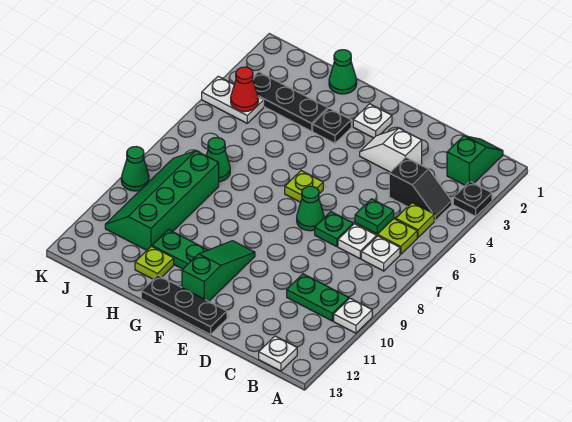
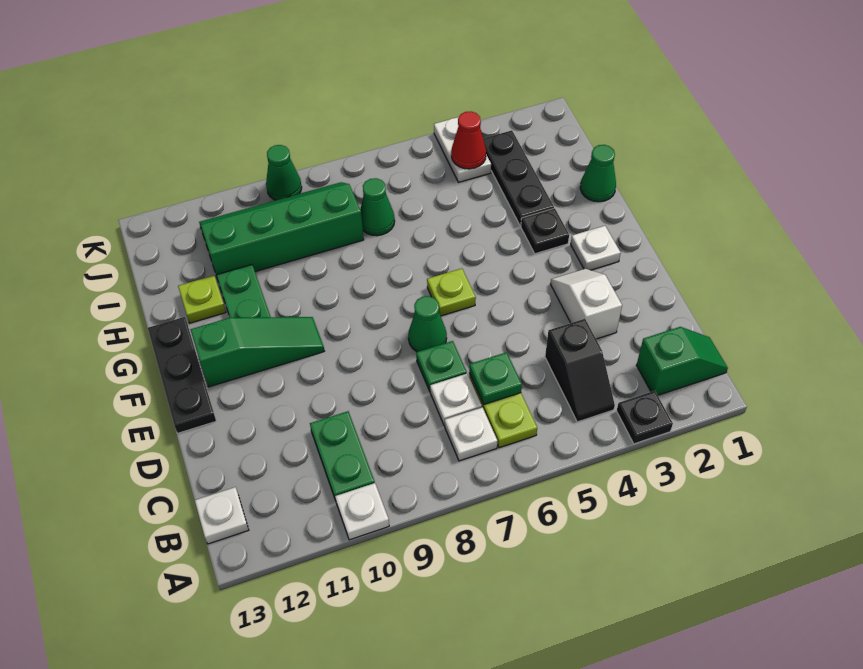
lime 1x1 plate [396,203,434,238] -> none

